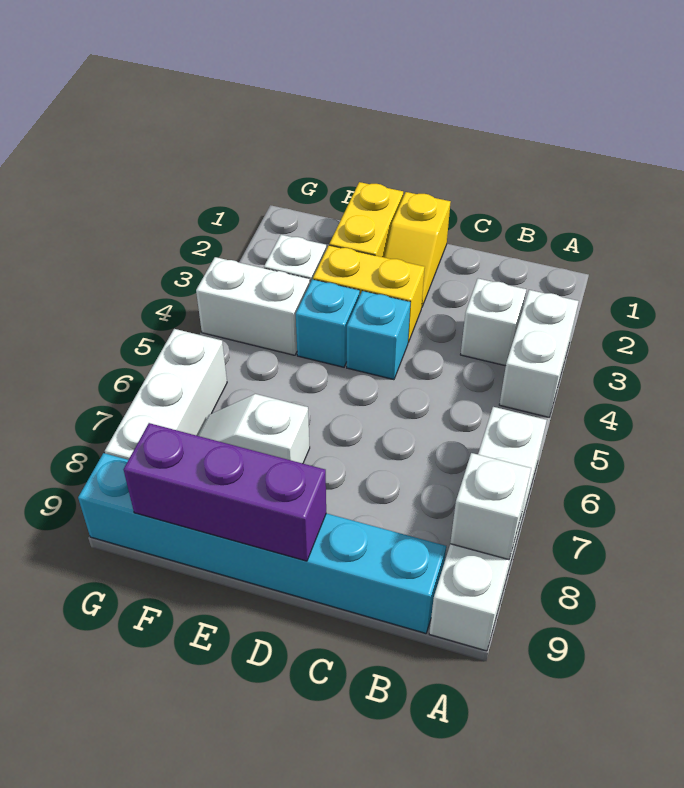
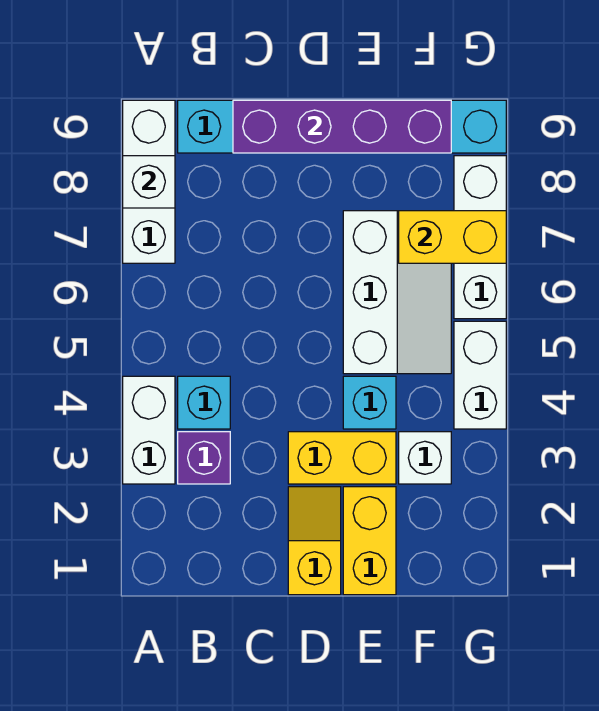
white 1x4 brick [429,407,547,651] -> white 1x3 brick [123,100,175,263]
white 1x1 brick [461,279,526,366] -> purple 1x1 brick [178,432,230,484]
cyan 1x1 brick [347,291,410,380] -> cyan 1x1 brick moved to [178,376,230,429]
purple 1x3 brick [124,423,326,561] -> purple 1x4 brick [233,100,451,153]
white 1x2 slope [198,394,310,463] -> white 2x3 slope [343,211,451,374]
white 1x2 brick [196,257,310,355] -> white 1x2 brick turned to [454,321,506,429]
none -> yellow 1x2 brick [399,211,506,263]

